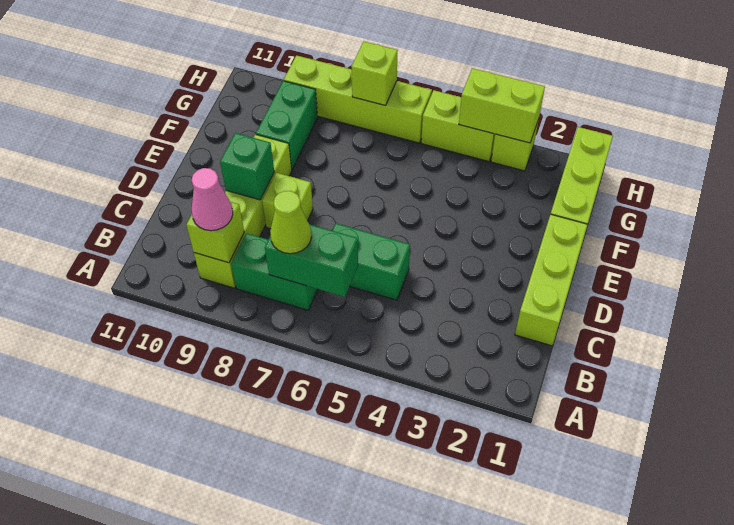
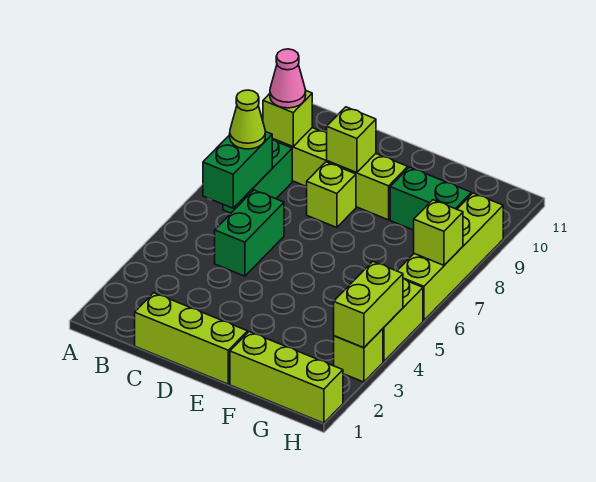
green 1x1 brick [220,133,274,200] -> lime 1x1 brick [327,107,376,173]

